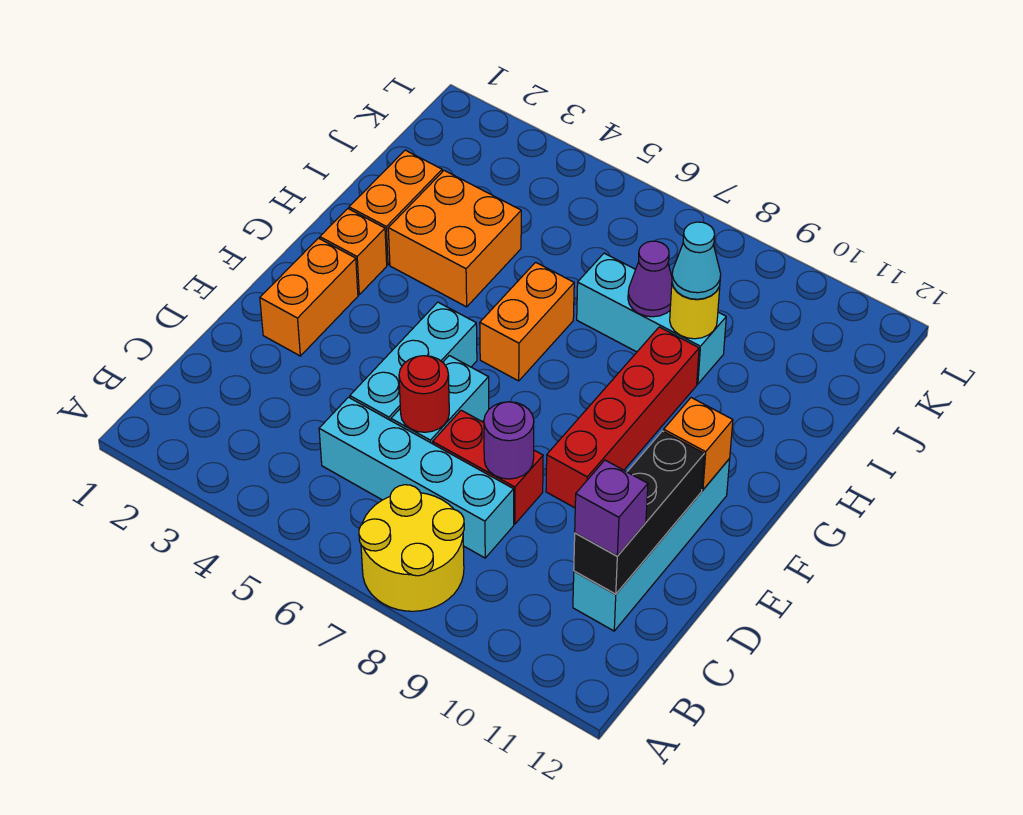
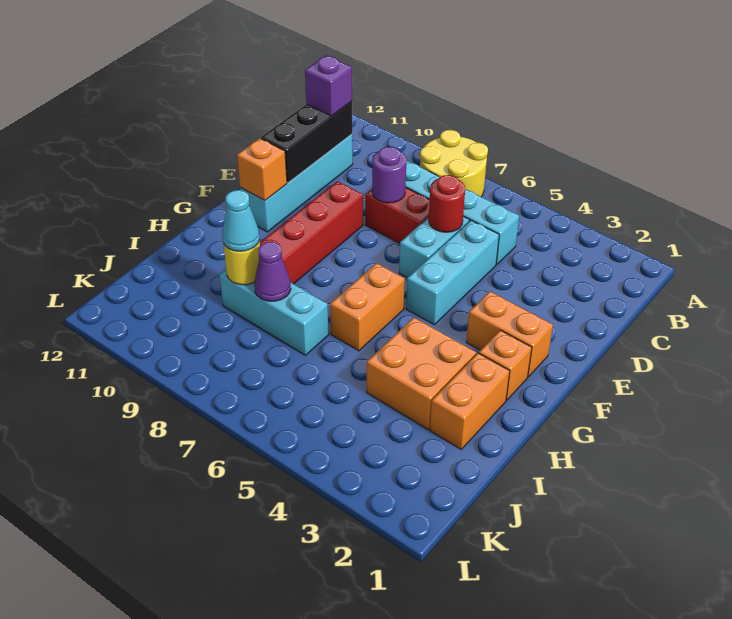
orange 1x2 brick [260,238,358,356] -> orange 1x2 brick turned to [466,291,553,377]

